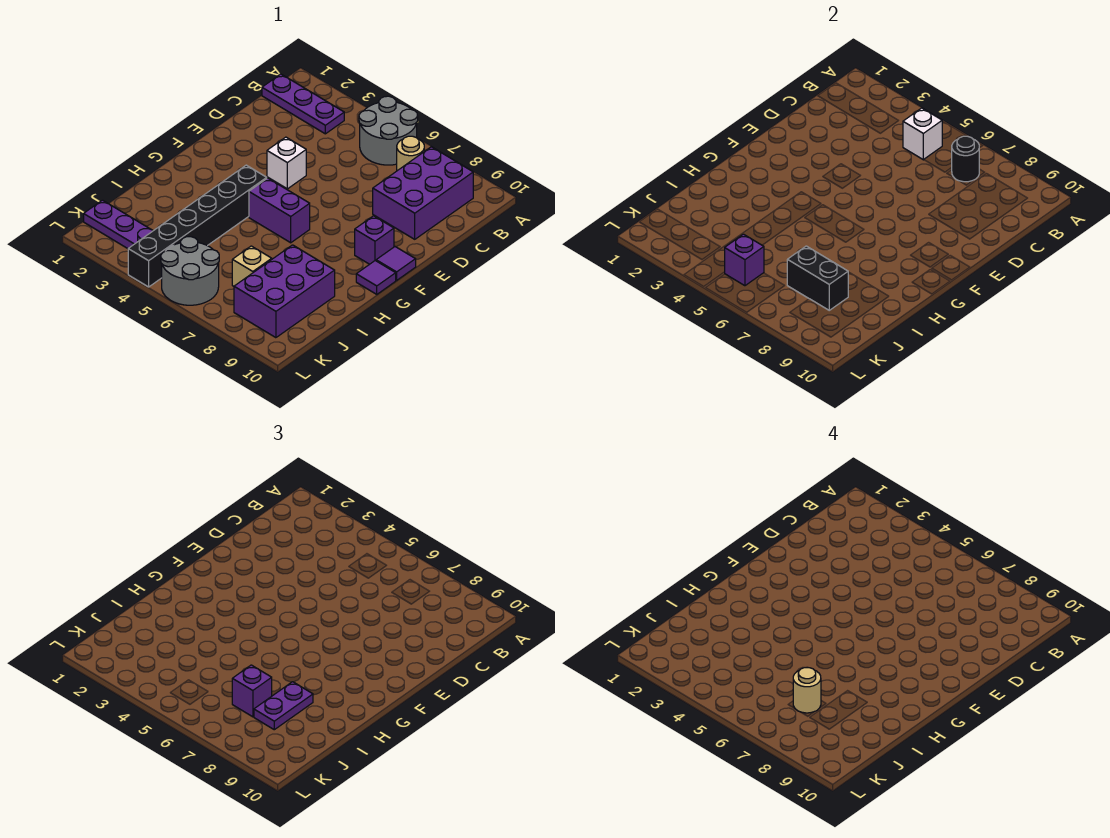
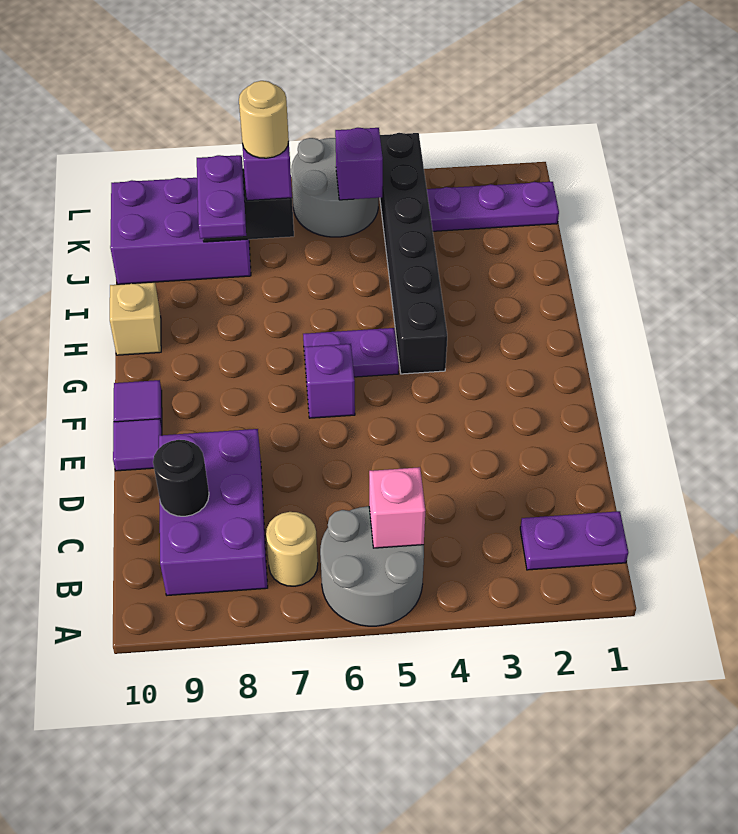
purple 1x3 plate [262,74,344,134] -> purple 1x2 plate [520,511,628,570]
white 1x1 brick [903,108,942,160] -> pink 1x1 brick [369,467,425,548]
black 1x1 round brick [952,136,979,182] -> black 1x1 round brick moved to [153,440,209,516]
white 1x1 brick [267,137,306,189] -> none
purple 1x1 brick [355,216,394,264] -> purple 1x1 brick moved to [305,344,355,418]
purple 1x2 brick [249,178,310,243] -> purple 1x2 plate [303,328,399,377]
purple 1x1 tile [356,261,396,294] -> purple 1x1 tile moved to [113,419,162,471]
purple 2x3 brick [234,245,335,338] -> purple 2x3 brick turned to [110,178,251,284]
tan 1x1 brick [232,246,272,286] -> tan 1x1 brick moved to [110,282,161,355]

